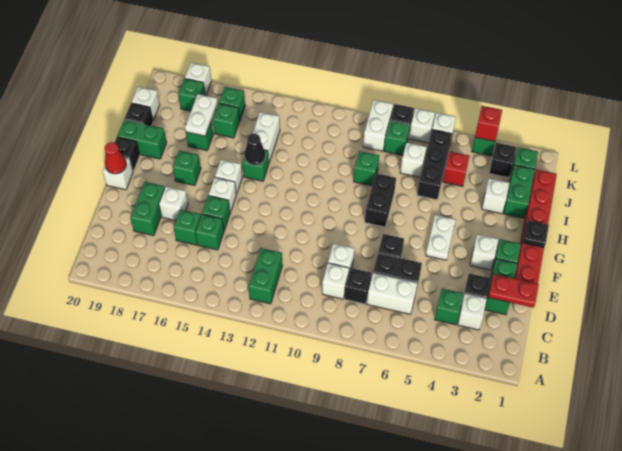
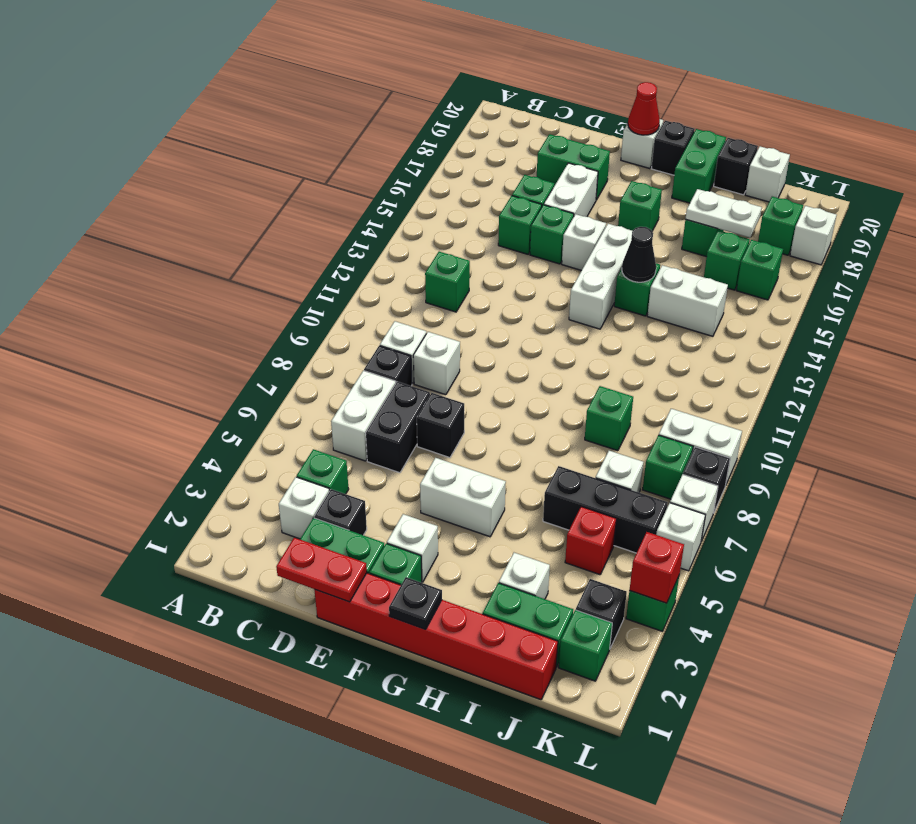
green 1x2 brick [249,248,282,304] -> green 1x1 brick [425,252,470,312]
red 1x2 plate [488,274,539,308] -> red 1x2 plate turned to [276,538,367,602]
white 1x1 brick [159,186,188,220] -> white 1x2 brick [544,163,598,217]
white 1x2 plate [426,215,455,260] -> white 1x2 brick [420,458,506,537]
black 1x2 brick [365,174,396,227] -> none
white 1x1 brick [215,160,242,194] -> white 1x3 brick [569,224,632,329]

